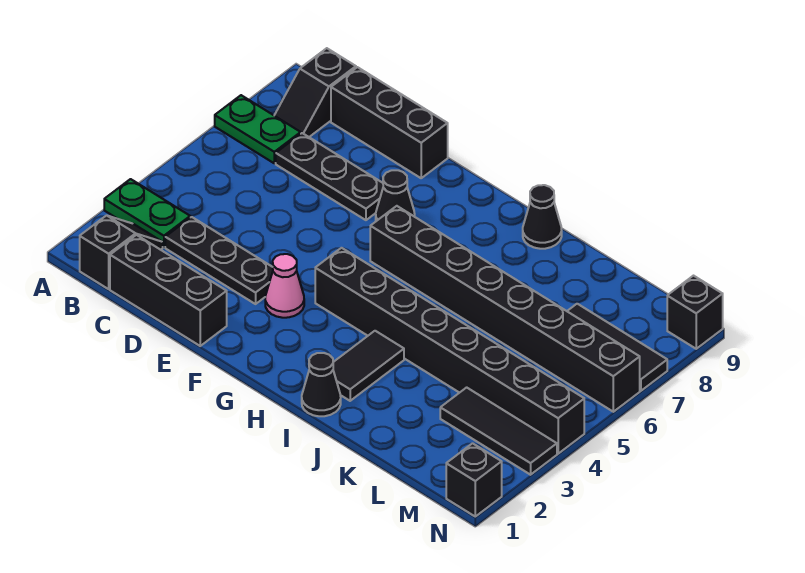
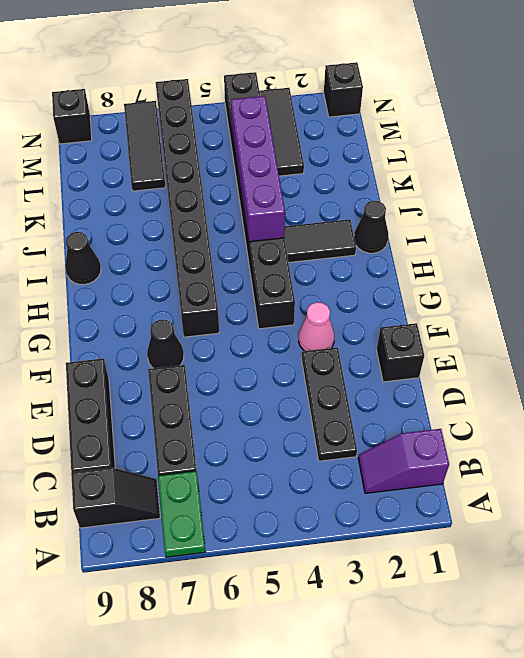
green 1x2 plate [104,179,190,247] -> none
black 1x2 slope [80,215,163,289] -> purple 1x2 slope [358,429,449,493]
black 1x3 brick [110,235,227,346] -> black 1x1 brick [377,323,424,382]
none -> purple 1x4 brick [231,96,285,242]

